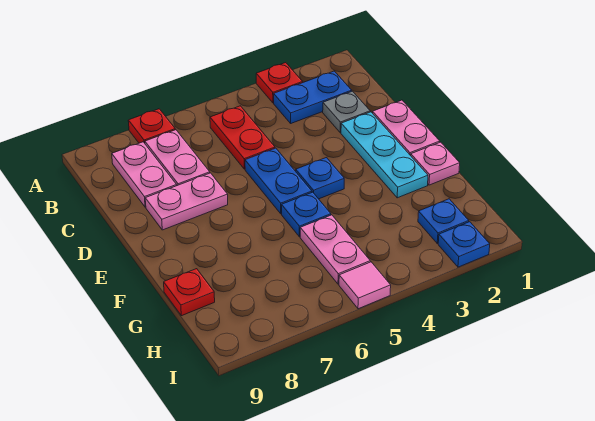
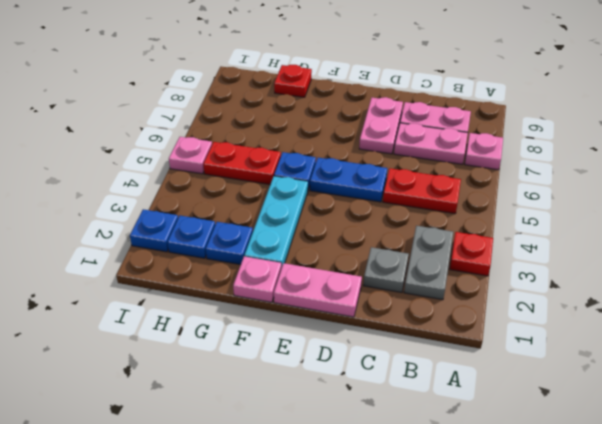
red 1x1 plate [128,109,175,143] -> pink 1x1 plate [465,133,503,170]
blue 1x2 plate [274,71,352,123] -> grey 1x2 plate [404,226,453,300]
cyan 1x3 plate [341,112,428,198] -> cyan 1x3 plate turned to [244,176,308,268]
blue 1x1 plate [296,158,344,199] -> blue 1x1 plate moved to [206,222,253,265]
pink 1x2 plate [300,215,370,284] -> red 1x2 plate [203,142,281,184]
pink 1x1 tile [339,262,391,309] -> pink 1x1 plate [169,137,212,174]

